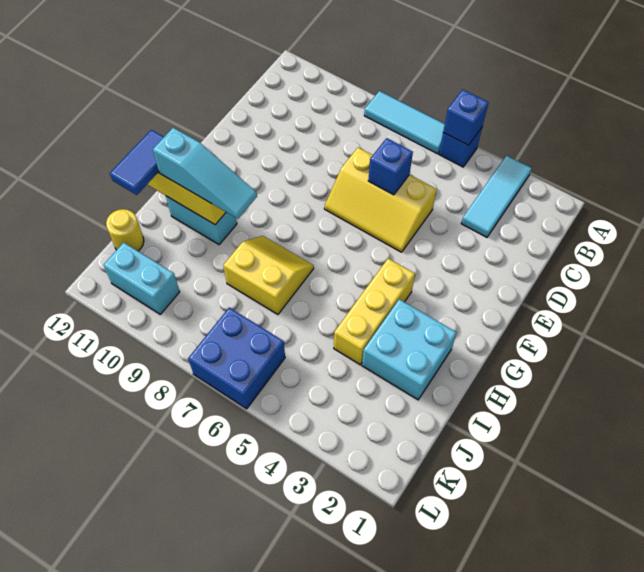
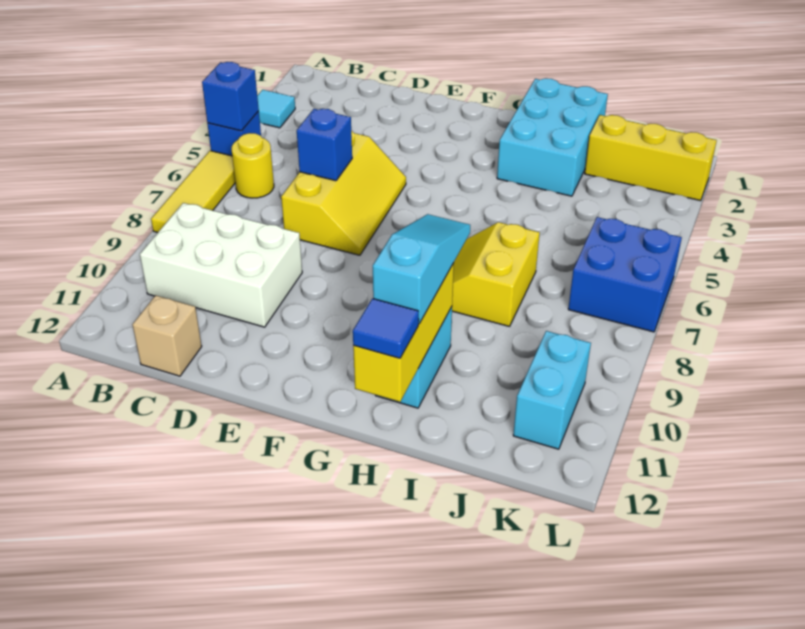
cyan 1x3 tile [461,155,532,237] -> cyan 1x1 tile [257,90,295,128]
cyan 1x3 tile [364,91,445,154] -> yellow 1x3 tile [151,151,235,232]
none -> white 2x3 brick [140,203,302,327]
none -> tan 1x1 brick [132,295,202,376]
yellow 1x3 brick [334,258,415,365] -> yellow 1x3 brick moved to [585,115,717,201]
cyan 2x2 brick [362,299,457,400] -> cyan 2x3 brick [497,78,608,196]
blue 1x2 tile [110,130,164,195] -> blue 1x1 tile [353,299,419,358]
yellow 1x1 round brick [106,209,144,251] -> yellow 1x1 round brick moved to [232,133,274,198]

